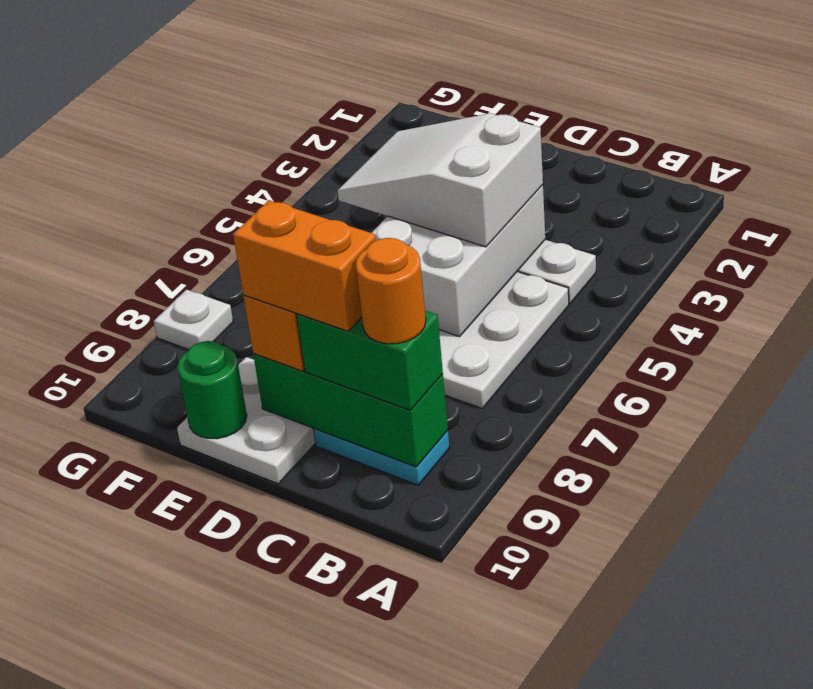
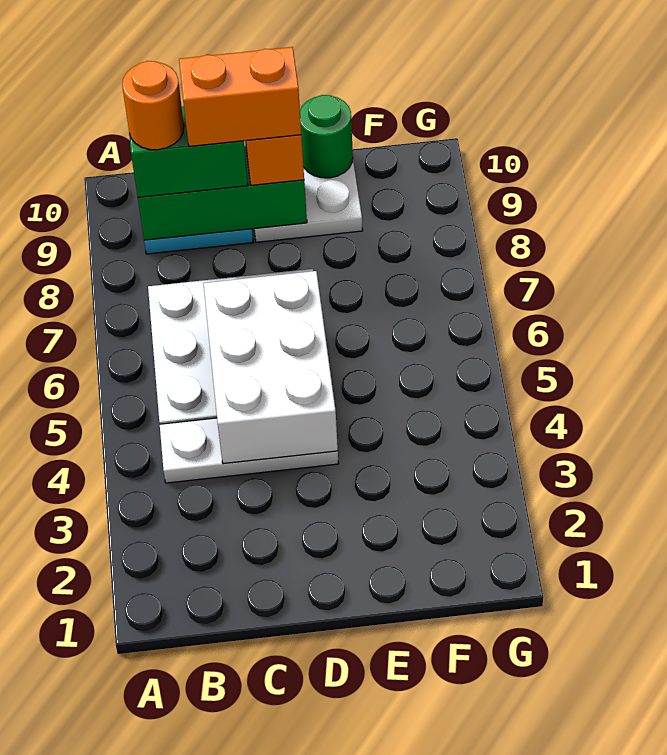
white 2x3 slope [337,113,543,247] -> none
white 1x1 plate [154,290,233,349] -> none

